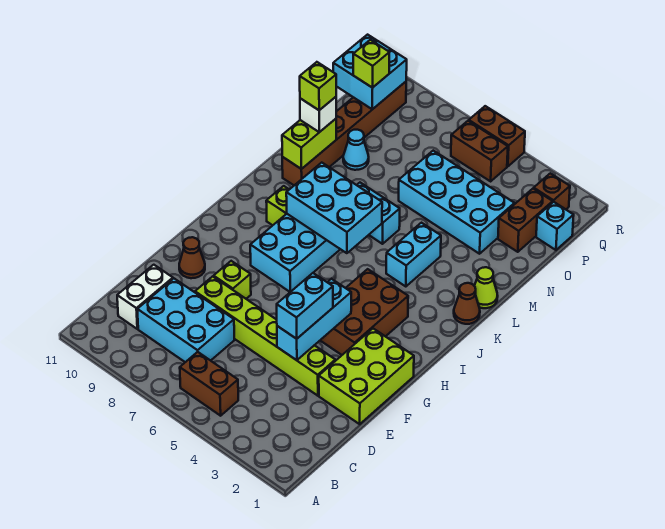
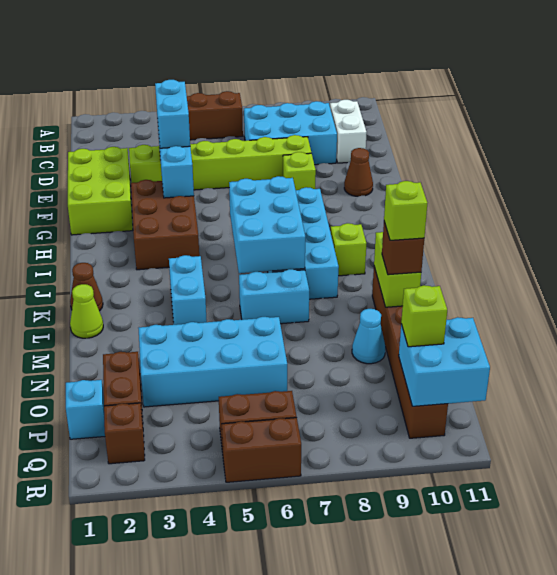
cyan 2x3 brick [286,163,382,253] -> cyan 2x3 brick turned to [229,176,305,273]
white 1x1 brick [300,97,336,132] -> brown 1x1 brick [382,222,424,275]

